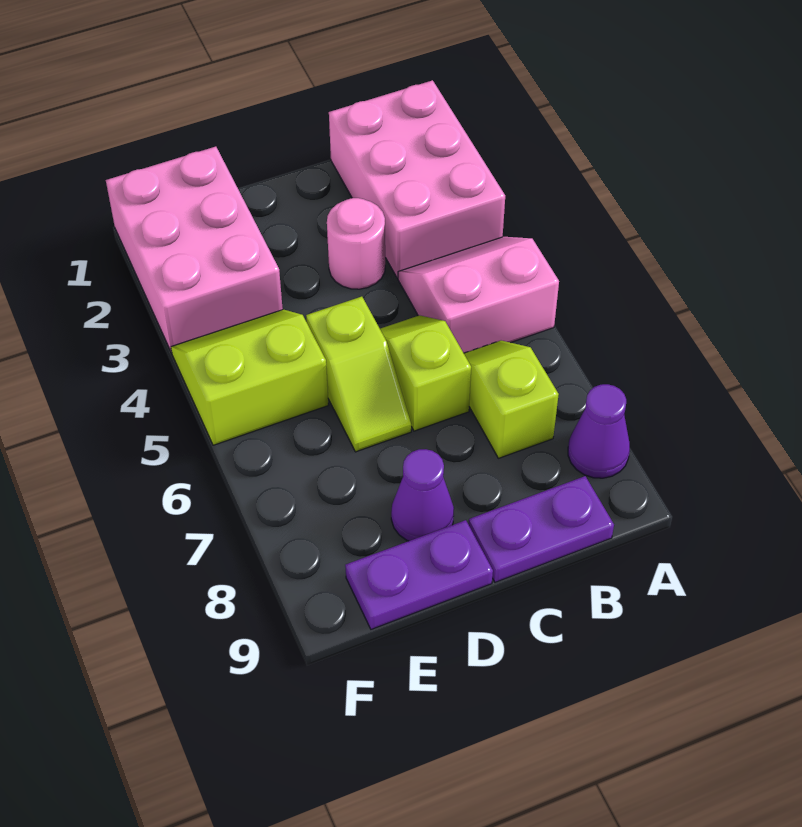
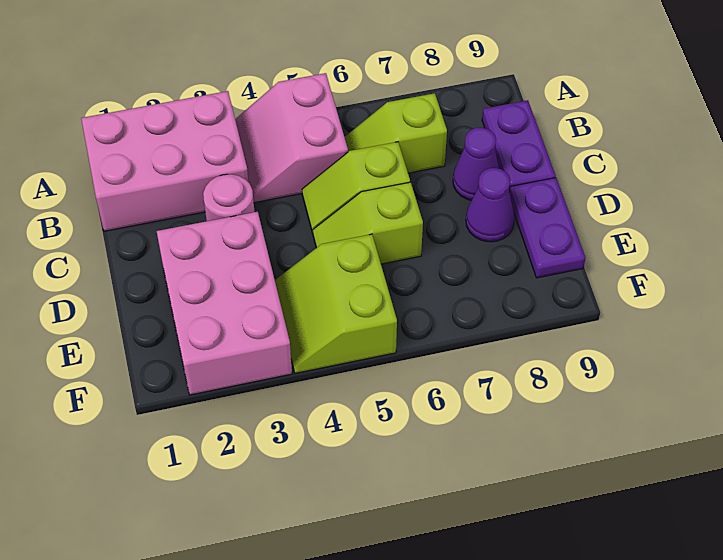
purple 1x1 cone [568,384,630,478] -> purple 1x1 cone moved to [453,128,499,200]
lime 1x2 slope [306,297,411,452] -> lime 1x2 slope turned to [313,182,423,264]
pink 2x3 brick [106,147,283,353] -> pink 2x3 brick turned to [157,212,292,395]

